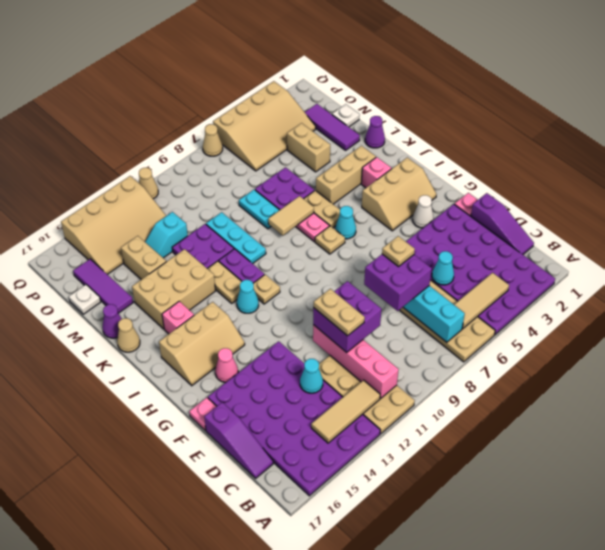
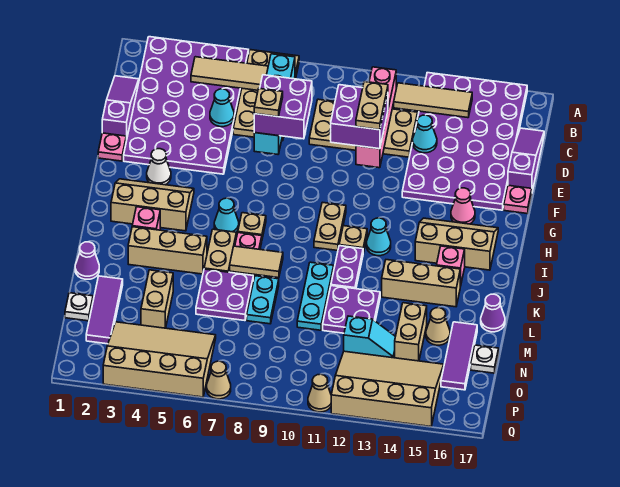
tan 2x4 plate [319,356,415,434] -> tan 2x4 plate turned to [309,99,418,157]
tan 1x2 plate [207,261,242,303] -> tan 1x2 plate moved to [314,202,346,251]
tan 2x3 brick [132,249,216,329] -> tan 1x3 brick [382,260,460,307]
tan 1x1 cone [117,318,140,352] -> tan 1x1 cone moved to [426,308,450,345]

